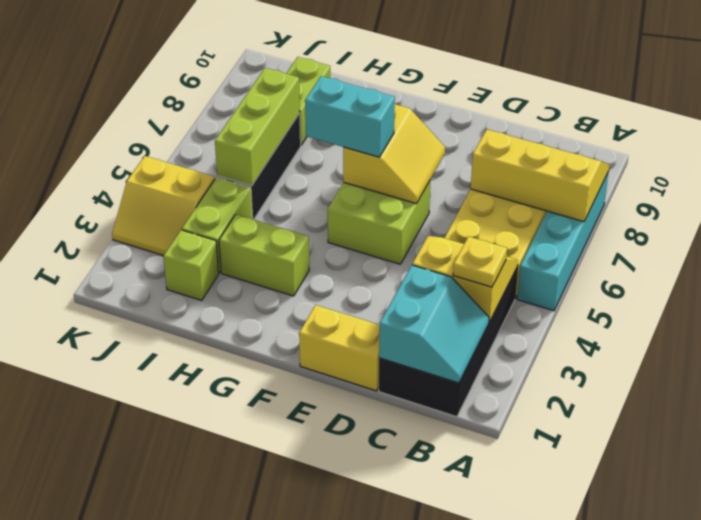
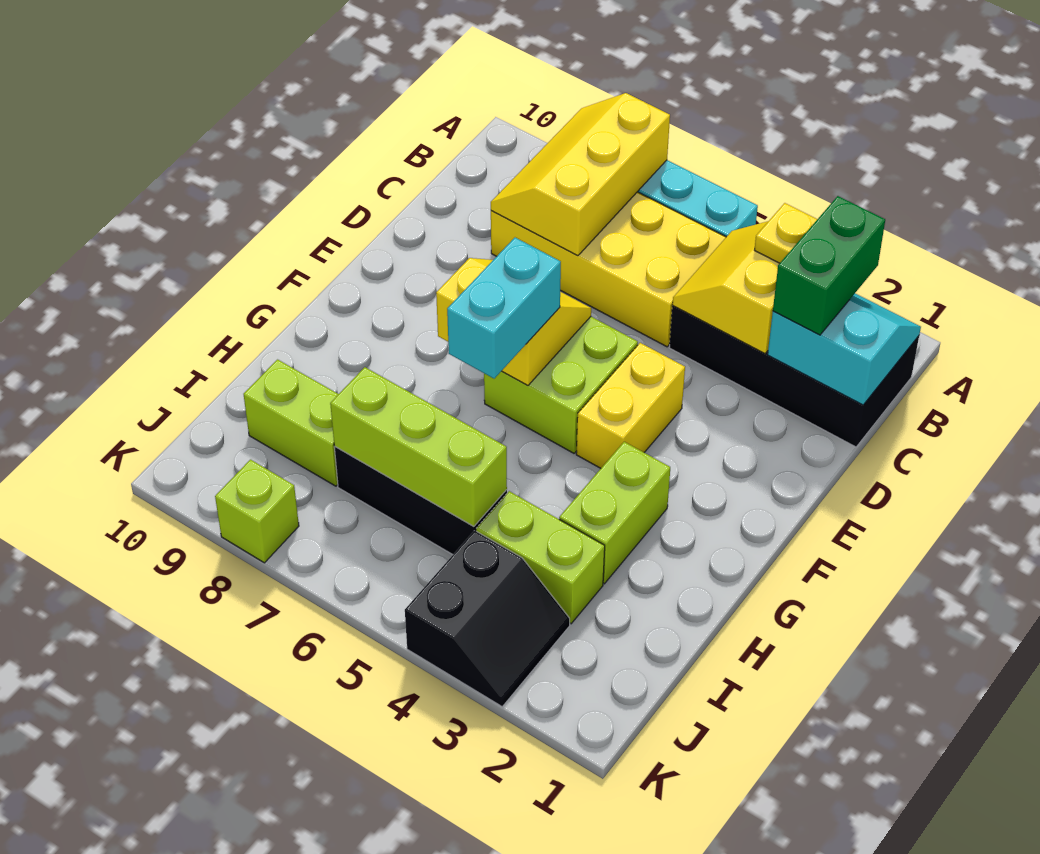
none -> green 1x2 brick [773,196,885,335]
yellow 1x2 brick [299,305,380,391] -> yellow 1x2 brick moved to [576,343,685,468]
lime 1x1 brick [163,230,219,301] -> lime 1x1 brick moved to [215,460,299,563]
yellow 2x2 slope [112,156,215,256] -> black 2x2 slope [405,530,570,707]

